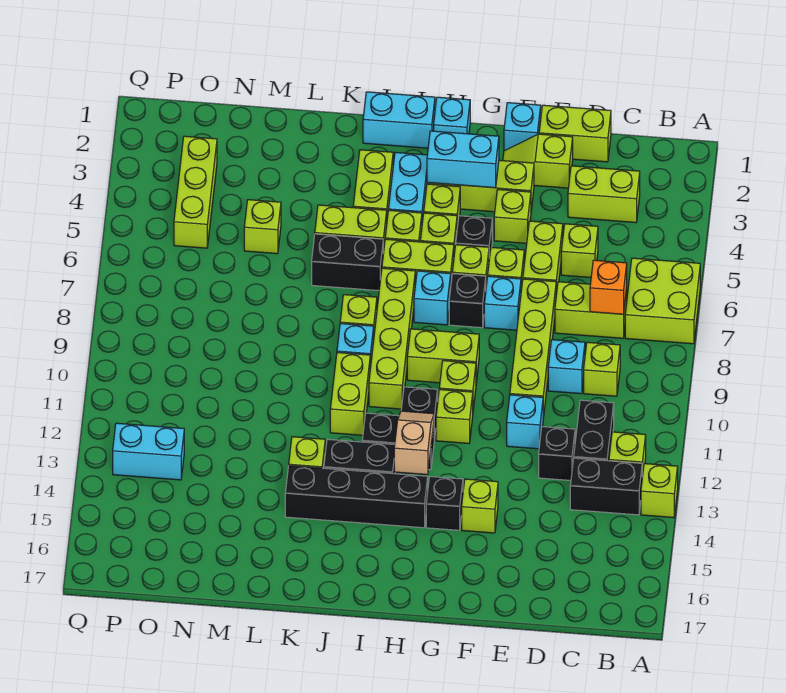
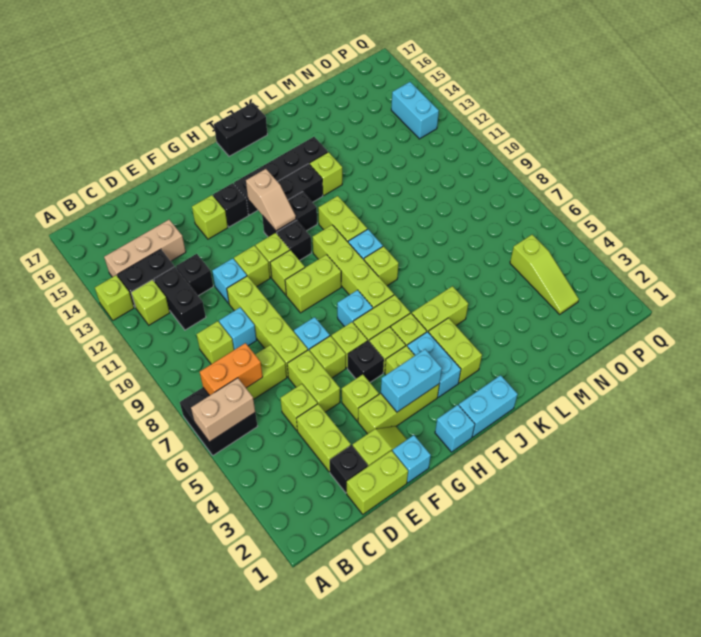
lime 2x2 brick [625,258,700,344] -> black 2x2 brick [180,388,258,455]
none -> tan 1x2 brick [191,378,255,442]
none -> tan 1x3 brick [104,220,186,277]
lime 1x2 brick [568,166,640,223] -> lime 1x2 brick turned to [296,404,351,472]
orange 1x1 brick [590,260,627,314] -> orange 1x2 brick [200,343,263,396]
black 1x1 brick [449,274,486,328] -> black 1x1 brick moved to [330,445,368,493]
black 1x2 brick [312,234,383,291] -> black 1x2 brick moved to [214,103,267,156]
lime 1x1 brick [244,200,281,254] -> lime 1x1 brick moved to [234,245,270,287]
lime 1x3 brick [174,136,217,248] -> lime 1x3 slope [510,235,579,314]
cyan 1x2 brick [113,423,184,480] -> cyan 1x2 brick turned to [391,82,439,139]

